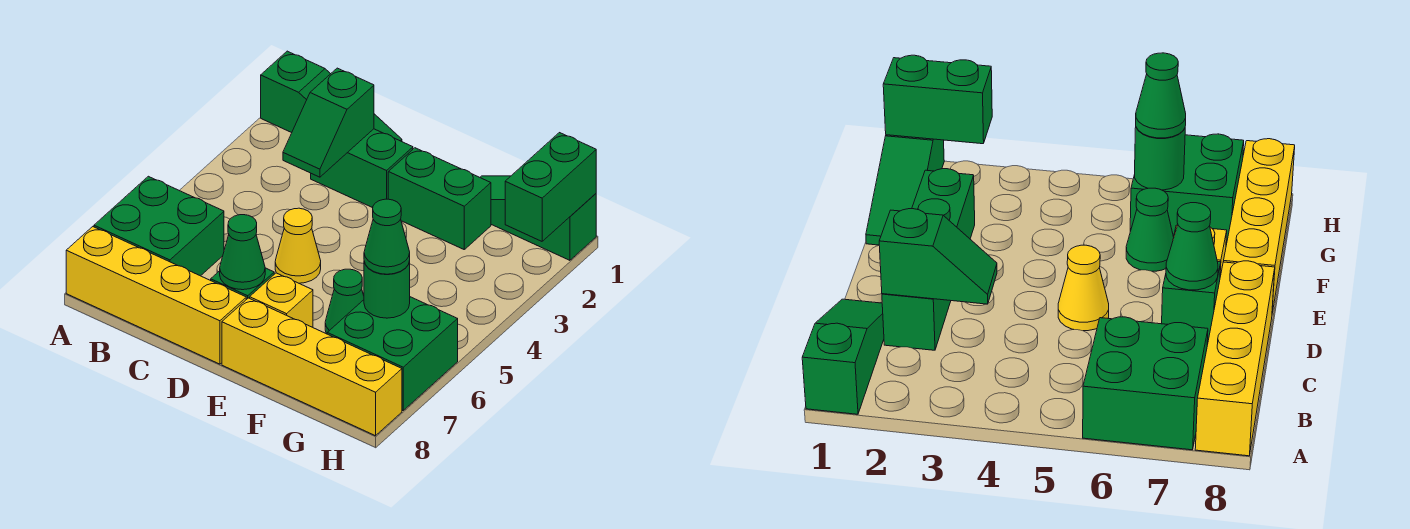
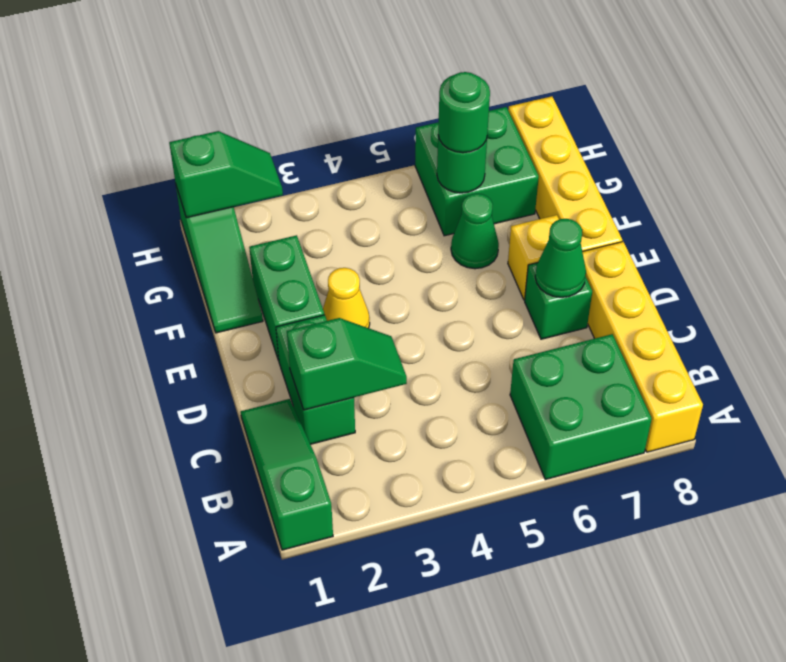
yellow 1x1 cone [275,208,321,283] -> yellow 1x1 cone moved to [323,268,370,328]
green 1x1 cone [364,199,410,274] -> green 1x1 round brick [438,72,490,153]
green 1x2 brick [505,133,596,241] -> green 1x2 slope [169,131,283,218]

